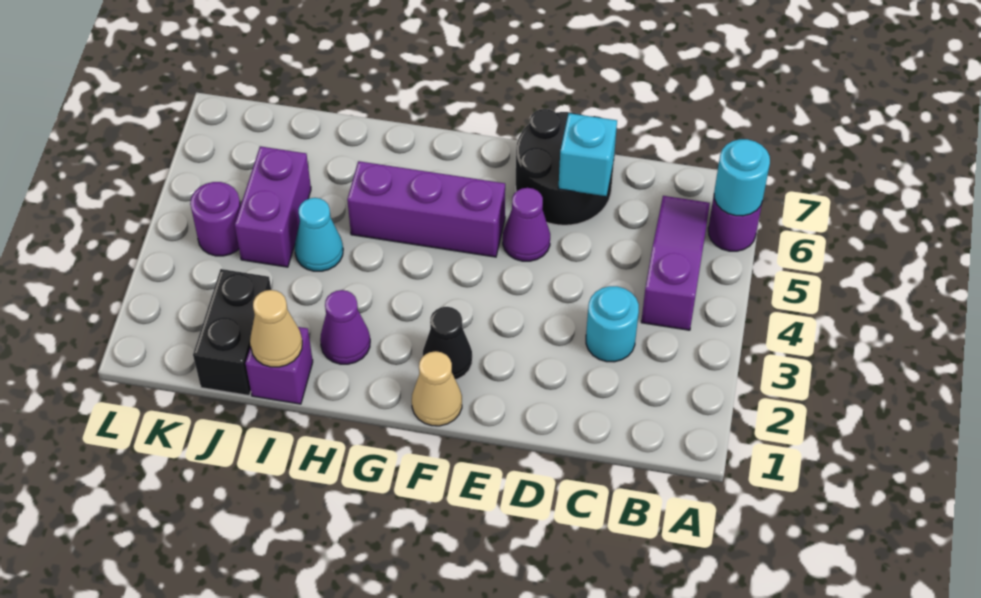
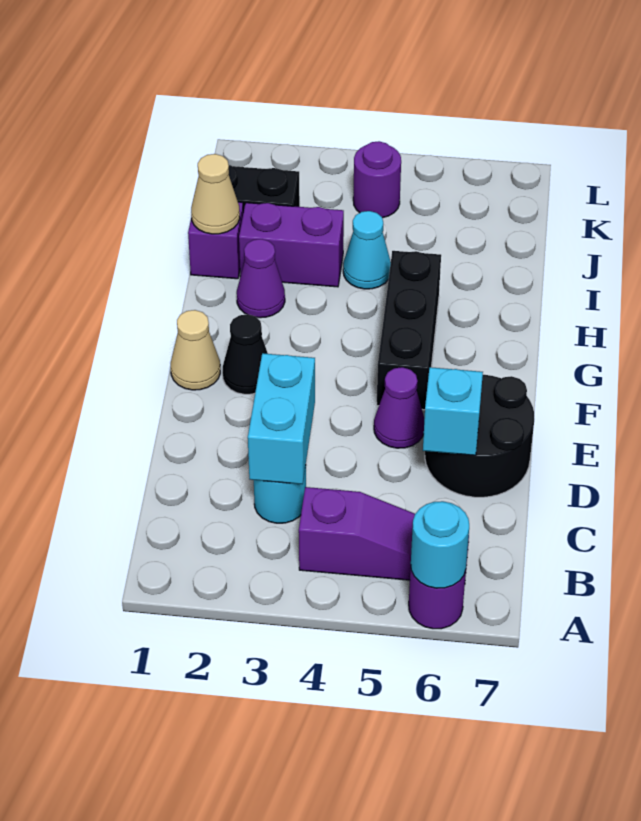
none -> cyan 1x2 brick [248,353,315,484]
purple 1x3 brick [347,161,505,257] -> black 1x3 brick [377,251,441,410]
purple 1x2 brick [235,146,311,267] -> purple 1x2 brick moved to [239,203,344,287]

